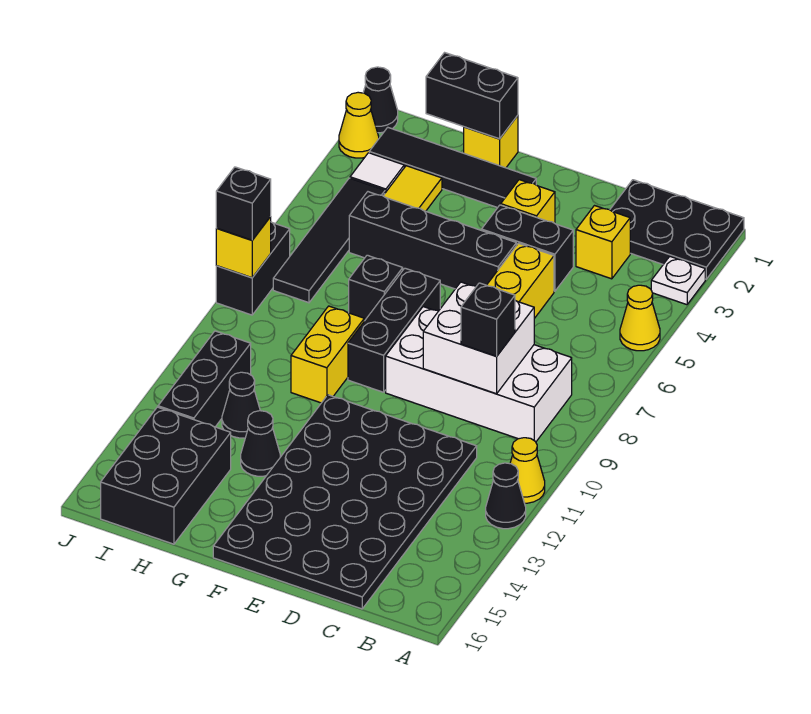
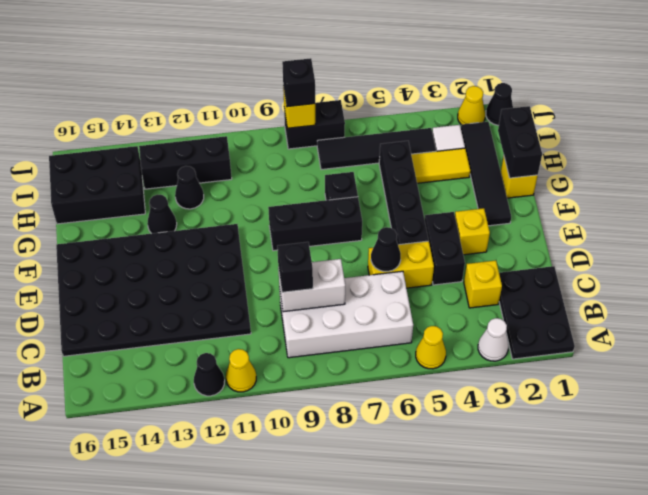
white 1x1 plate [651,257,705,305] -> white 1x1 cone [478,318,509,361]
white 2x4 brick [386,307,572,442] -> white 2x4 brick turned to [279,271,413,358]
white 2x2 brick [423,282,534,394] -> white 1x2 brick [278,259,345,312]
none -> black 1x1 cone [371,227,401,271]
yellow 1x2 brick [291,306,364,403] -> none

